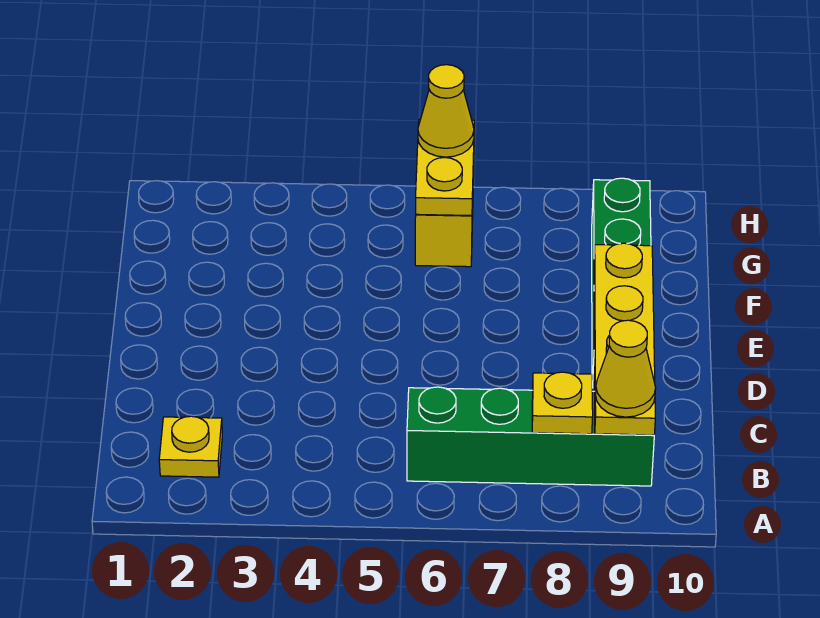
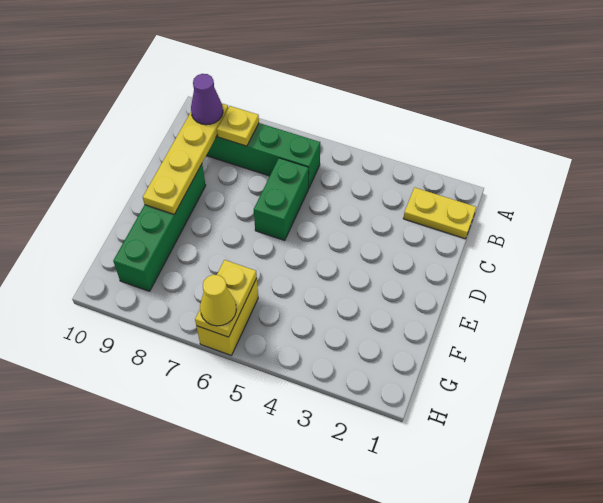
yellow 1x1 plate [159,416,222,477] -> yellow 1x2 plate [403,187,476,239]
yellow 1x1 cone [595,320,656,417] -> purple 1x1 cone [191,74,223,125]
none -> green 1x2 brick [254,158,309,240]

